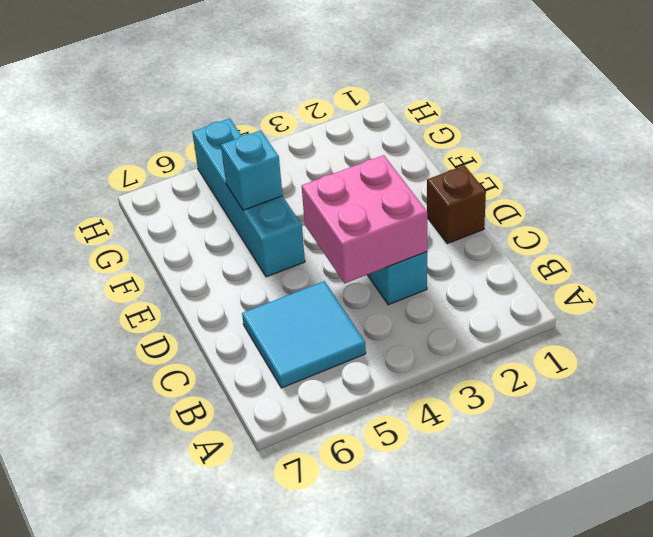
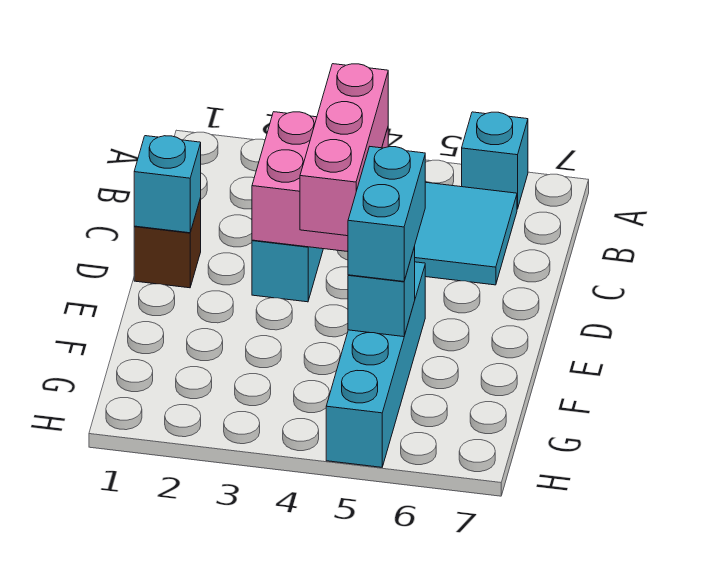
none -> cyan 1x1 brick [462,112,528,209]
none -> pink 1x3 brick [300,64,388,236]
none -> cyan 1x1 brick [134,136,201,233]
none -> cyan 1x2 brick [348,147,425,282]

